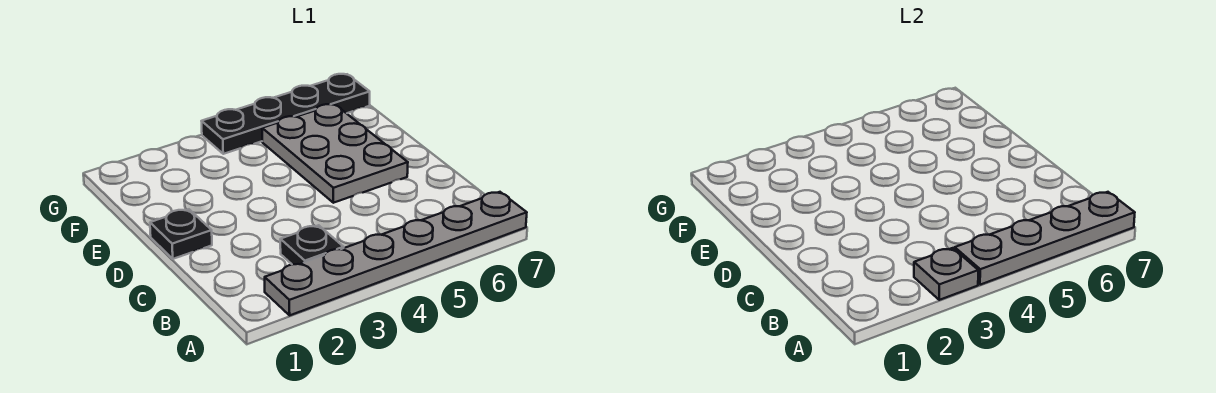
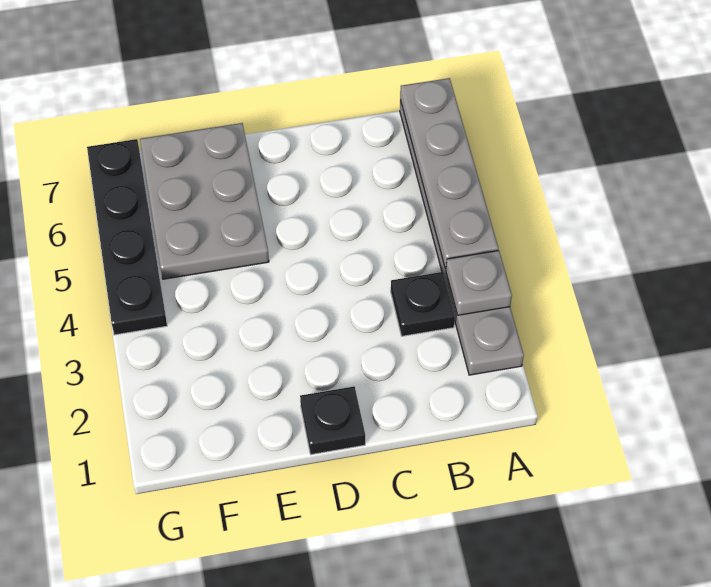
grey 2x3 plate [262,104,408,203] -> grey 2x3 plate turned to [140,123,269,279]

